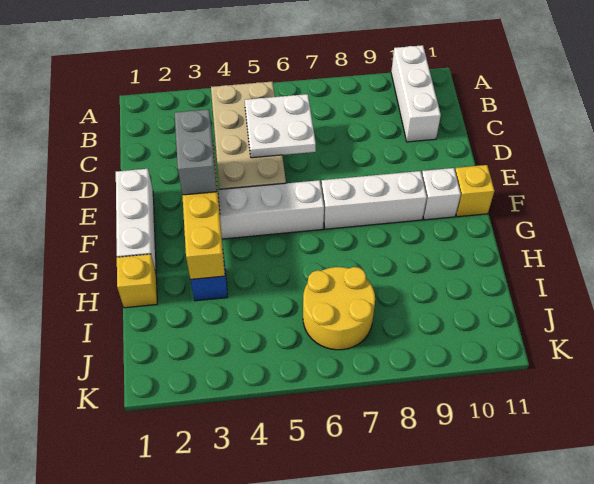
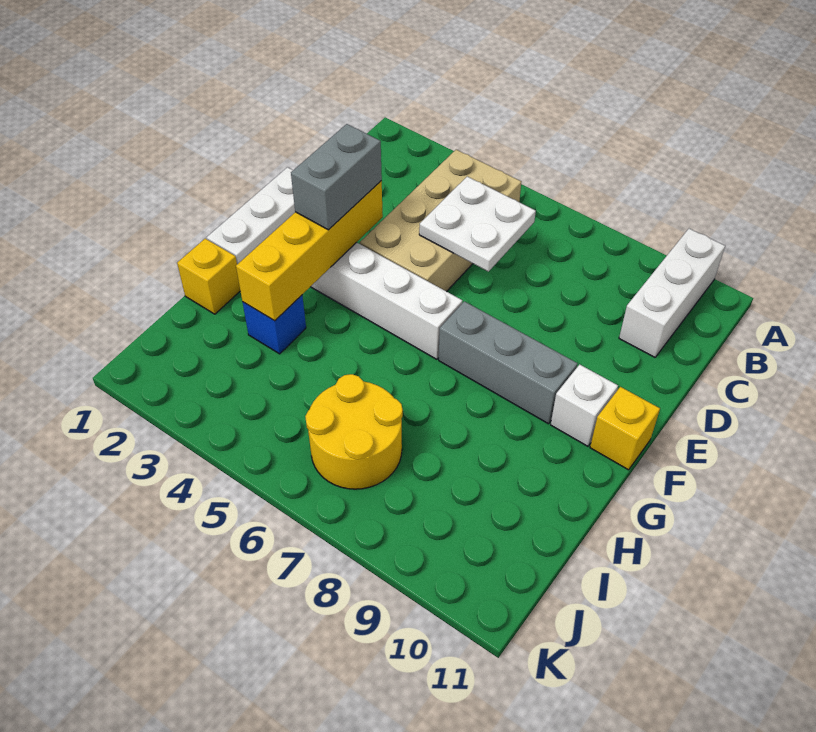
white 1x3 brick [321,171,427,229] -> grey 1x3 brick [439,301,578,424]

